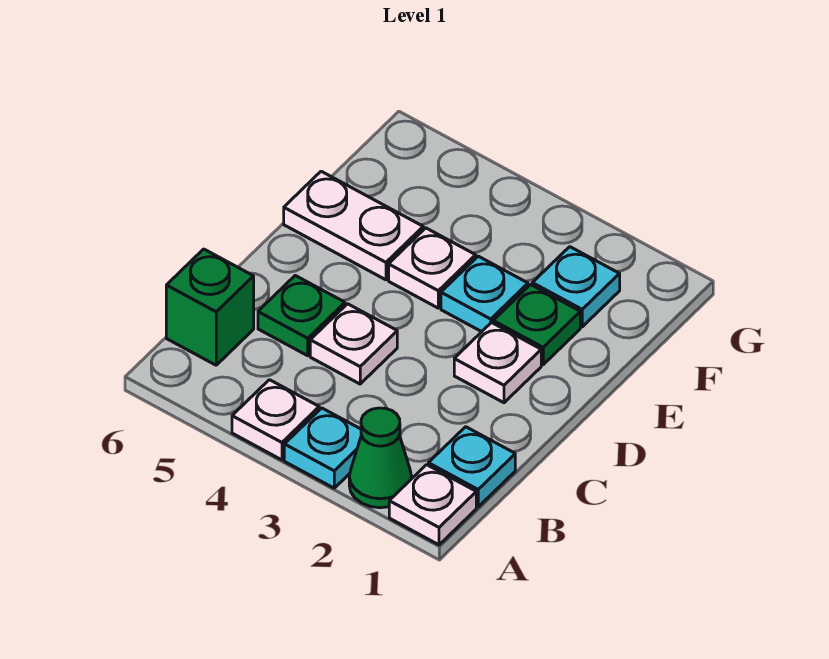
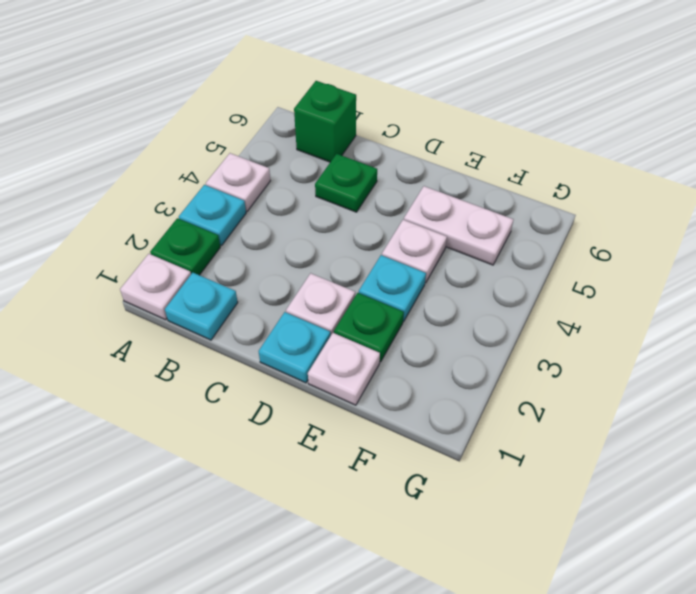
green 1x1 cone [349,408,412,508] -> green 1x1 plate [150,218,220,275]
white 1x1 plate [310,304,397,384] -> white 1x1 plate moved to [308,333,380,405]
white 1x2 plate [284,171,423,280] -> white 1x2 plate turned to [404,186,514,265]
cyan 1x1 plate [532,247,620,327] -> cyan 1x1 plate moved to [259,312,331,383]

